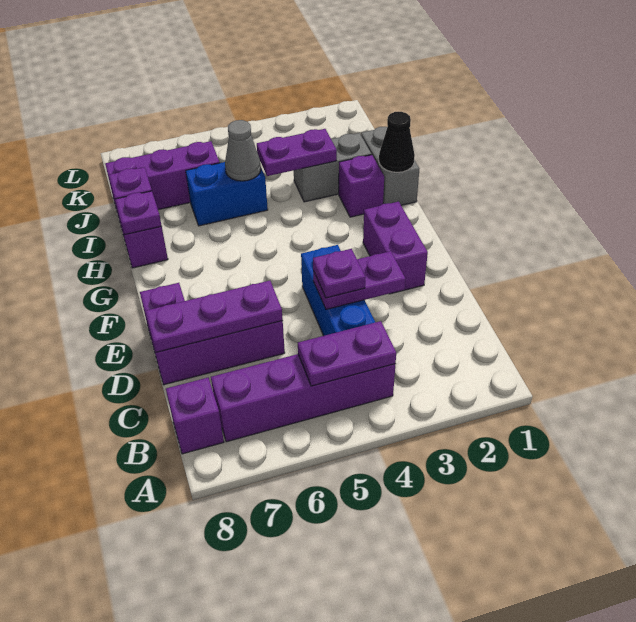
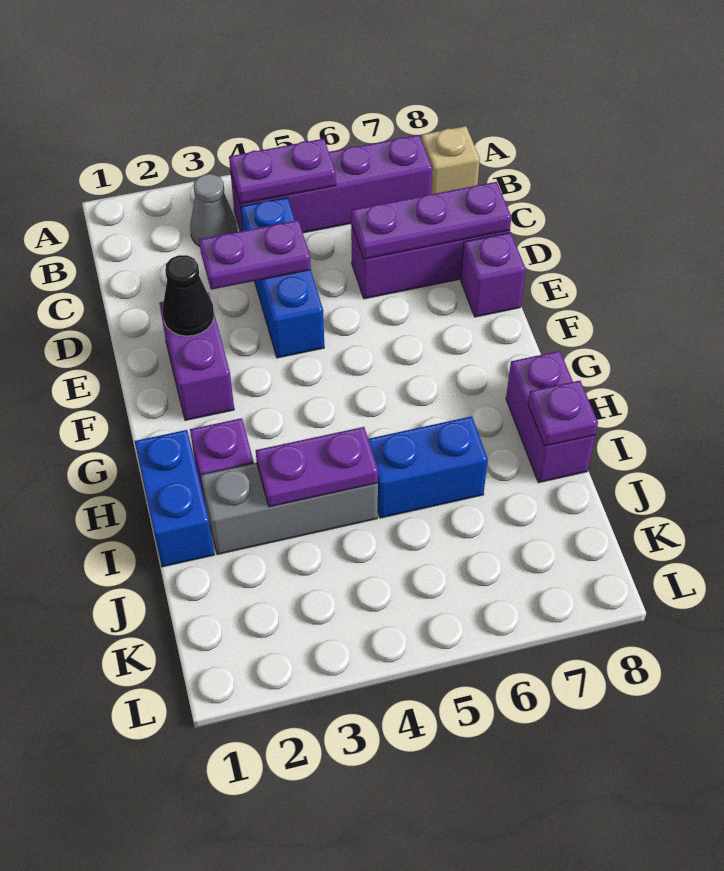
purple 1x1 brick [166,378,224,454] -> tan 1x1 brick [421,126,480,194]
purple 1x1 plate [313,249,365,298] -> none
grey 1x2 brick [361,127,419,205] -> blue 1x2 brick [135,430,214,567]
black 1x1 cone [379,112,415,172] -> black 1x1 cone moved to [163,255,214,336]
purple 1x1 plate [115,191,162,235] -> none
grey 1x2 brick [294,133,371,202] -> grey 1x3 brick [201,463,378,554]
grey 1x1 cone [225,120,261,181] -> grey 1x1 cone moved to [190,174,237,246]
purple 1x3 brick [105,141,220,210] -> none

